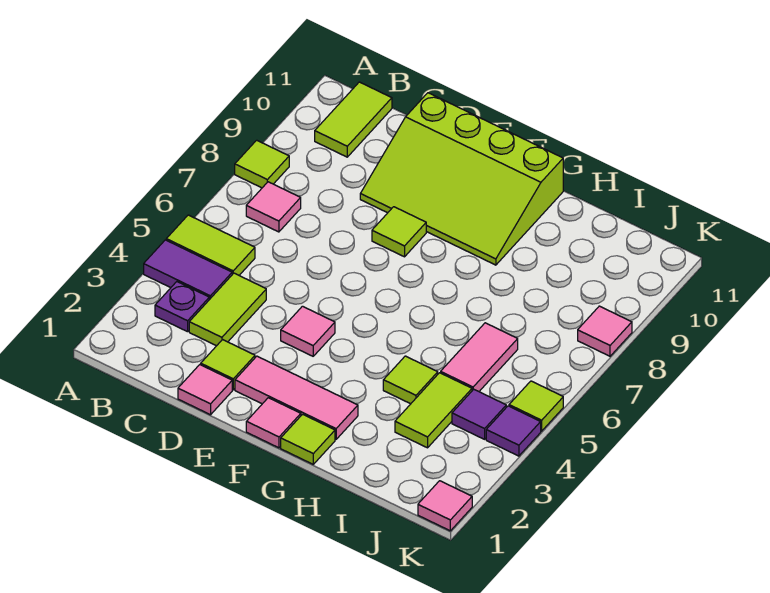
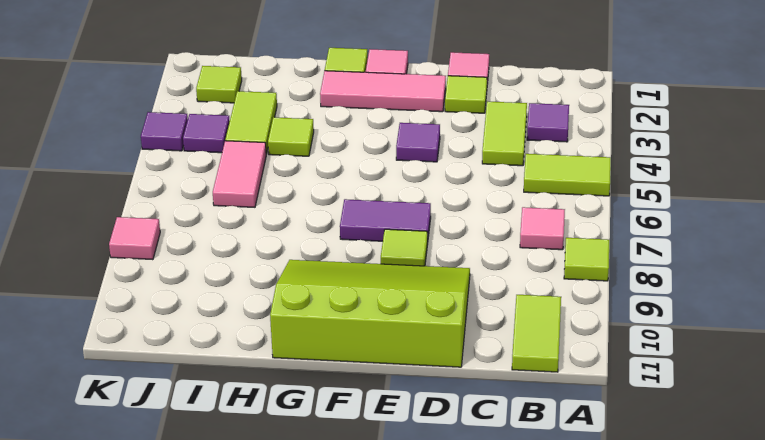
purple 1x2 tile [144,240,232,300] -> purple 1x2 tile moved to [340,199,431,241]
purple 1x1 plate [155,282,209,332] -> purple 1x1 tile [527,103,569,142]
pink 1x1 tile [281,306,335,356] -> purple 1x1 tile [396,123,440,162]
pink 1x1 tile [418,481,472,531] -> none
lime 1x1 tile [509,381,563,431] -> lime 1x1 tile moved to [196,66,242,103]

